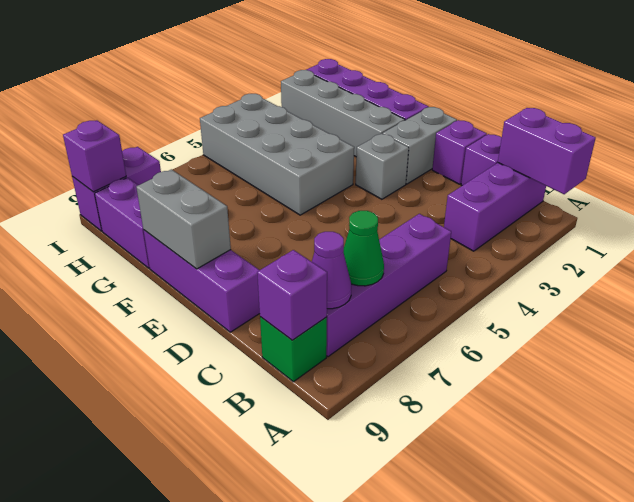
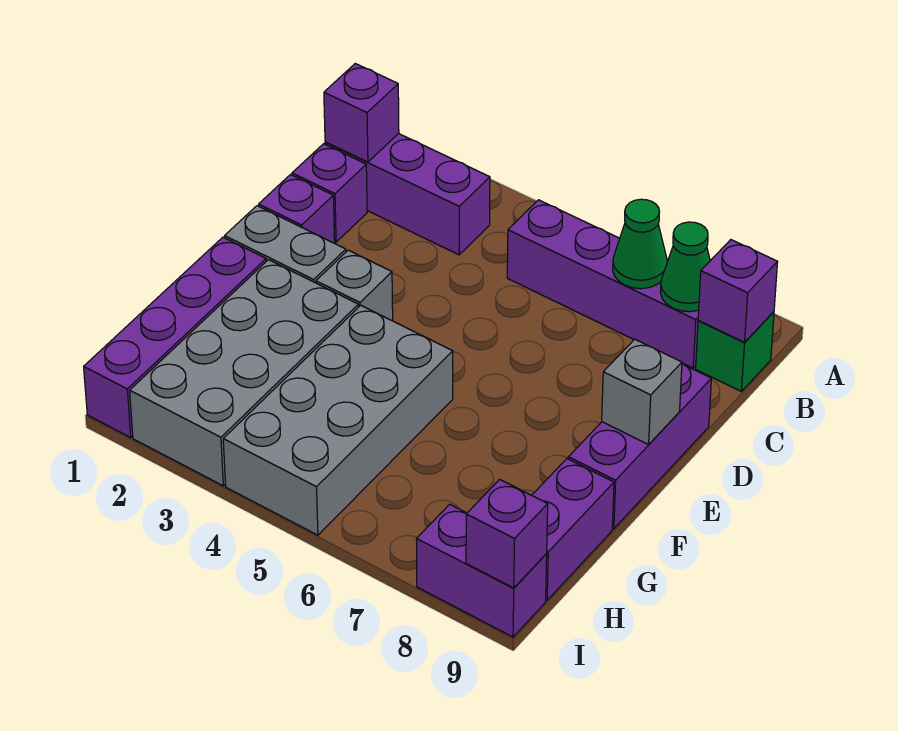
purple 1x2 brick [498,108,596,194] -> purple 1x1 brick [324,64,399,162]
purple 1x1 cone [312,232,351,309] -> green 1x1 cone [660,222,710,312]
grey 1x2 brick [136,169,231,269] -> grey 1x1 brick [602,339,682,444]
grey 1x4 brick [281,70,405,157] -> grey 2x4 brick [130,260,359,486]

